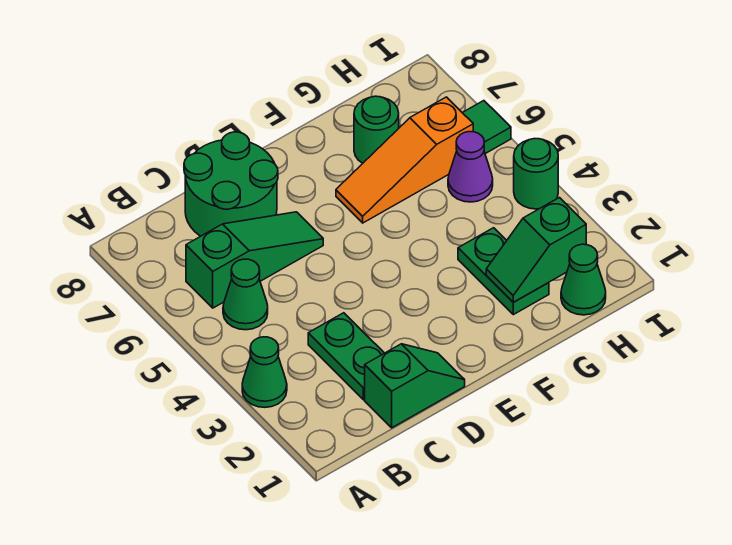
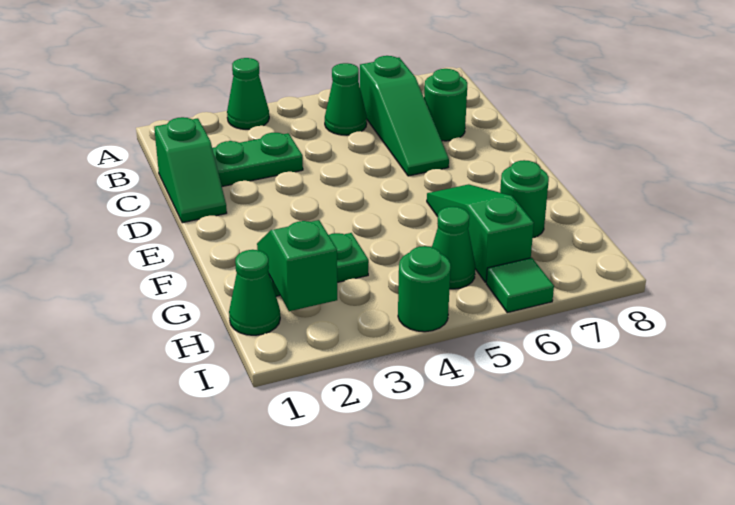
green 2x2 round brick [184,132,278,236] -> green 1x1 round brick [424,69,467,141]
orange 1x3 slope [336,97,473,223] -> green 1x3 slope [427,184,534,282]
purple 1x1 cone [448,132,493,202] -> green 1x1 cone [432,207,475,289]

